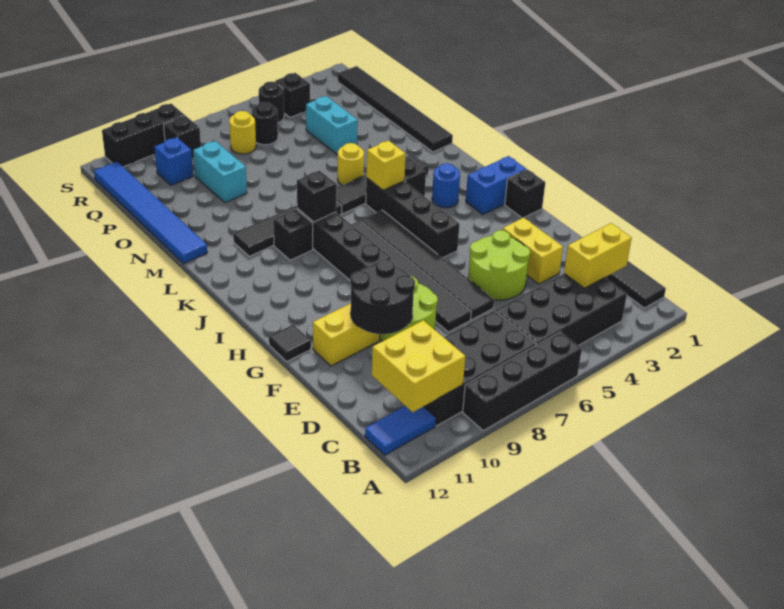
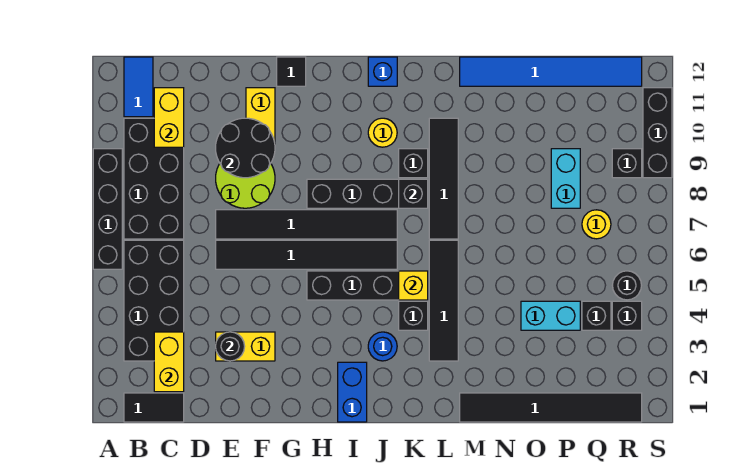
yellow 2x2 brick [372,320,465,412] -> yellow 1x2 brick [154,88,184,147]
lime 2x2 round brick [468,230,530,300] -> none
black 1x1 brick [505,169,545,218] -> black 1x1 brick moved to [582,301,611,330]
yellow 1x1 round brick [338,143,364,185] -> yellow 1x1 round brick moved to [368,118,397,147]
cyan 1x2 brick [193,141,247,203] -> cyan 1x2 brick turned to [551,149,580,208]
black 1x1 round brick [252,102,278,145] -> black 1x1 round brick moved to [216,332,245,361]
blue 1x1 brick [155,138,193,185] -> blue 1x1 brick moved to [368,57,397,86]

